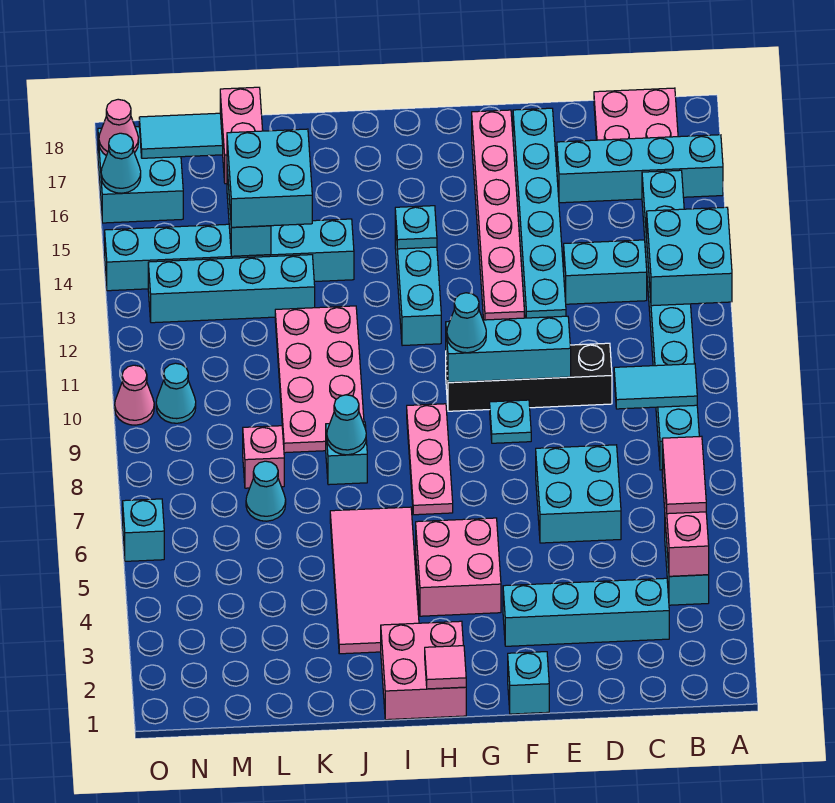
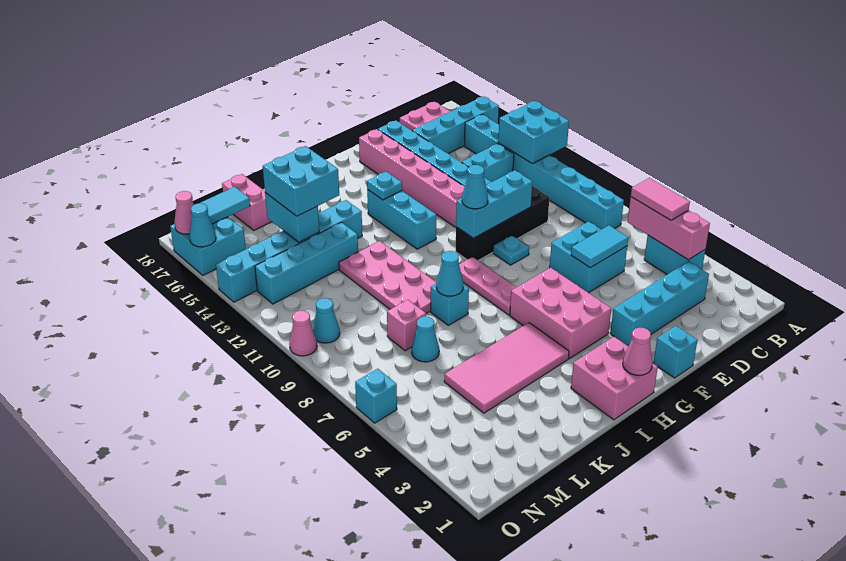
cyan 1x2 tile [614,364,697,409] -> cyan 1x2 tile moved to [571,225,628,268]
pink 2x2 brick [416,518,501,616] -> pink 2x3 brick [510,268,611,359]
pink 1x1 tile [425,646,466,689] -> pink 1x1 cone [623,328,652,375]
pink 2x4 tile [330,507,419,654] -> pink 2x4 tile turned to [444,323,569,413]

